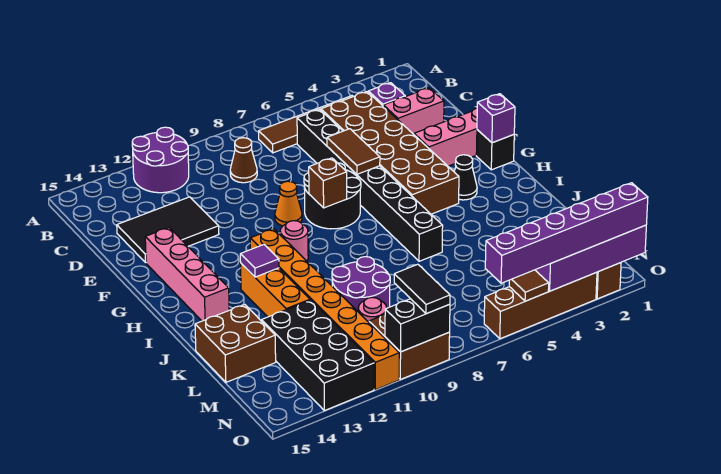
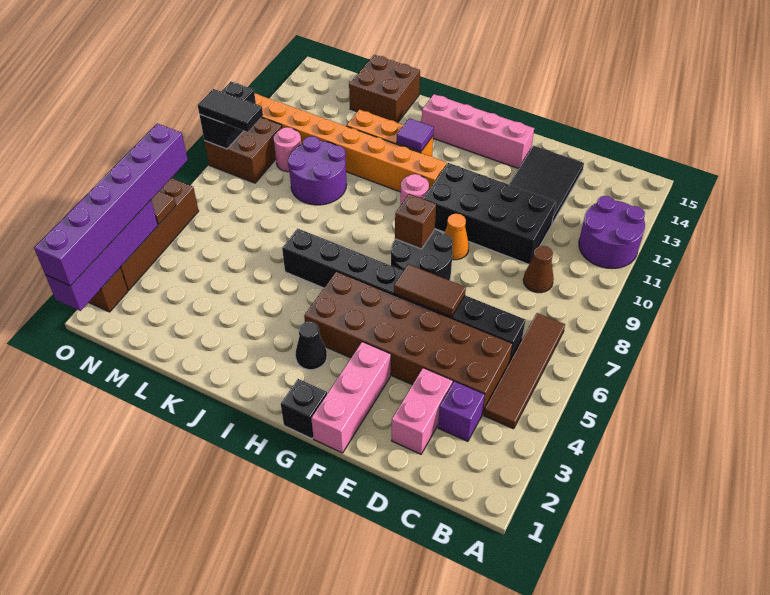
purple 1x1 brick [477,94,515,143] -> none
black 2x4 brick [262,300,374,411] -> black 2x4 brick moved to [423,163,556,264]

